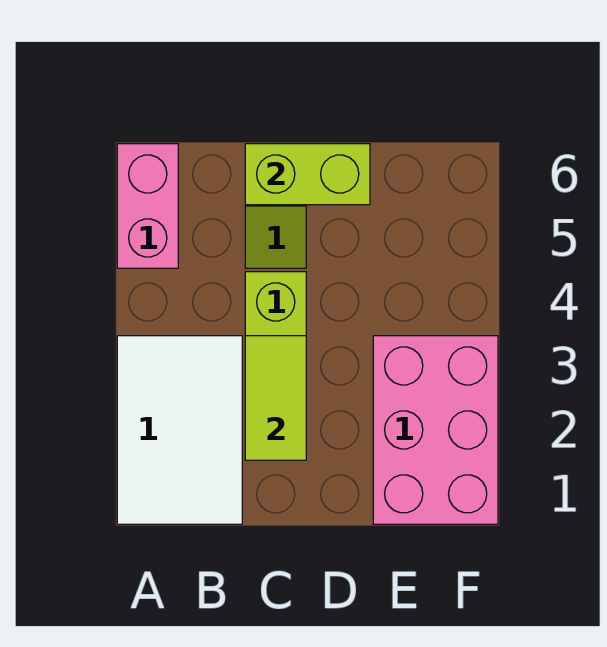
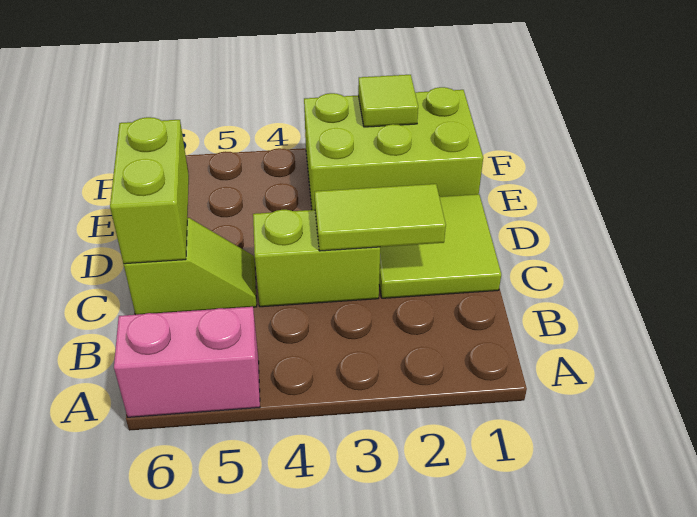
white 2x3 tile [117,336,242,524] -> none
none -> lime 2x2 tile [379,194,501,298]
pink 2x3 brick [373,336,498,524] -> lime 2x3 brick [304,87,483,210]
none -> lime 1x1 tile [358,75,418,127]

